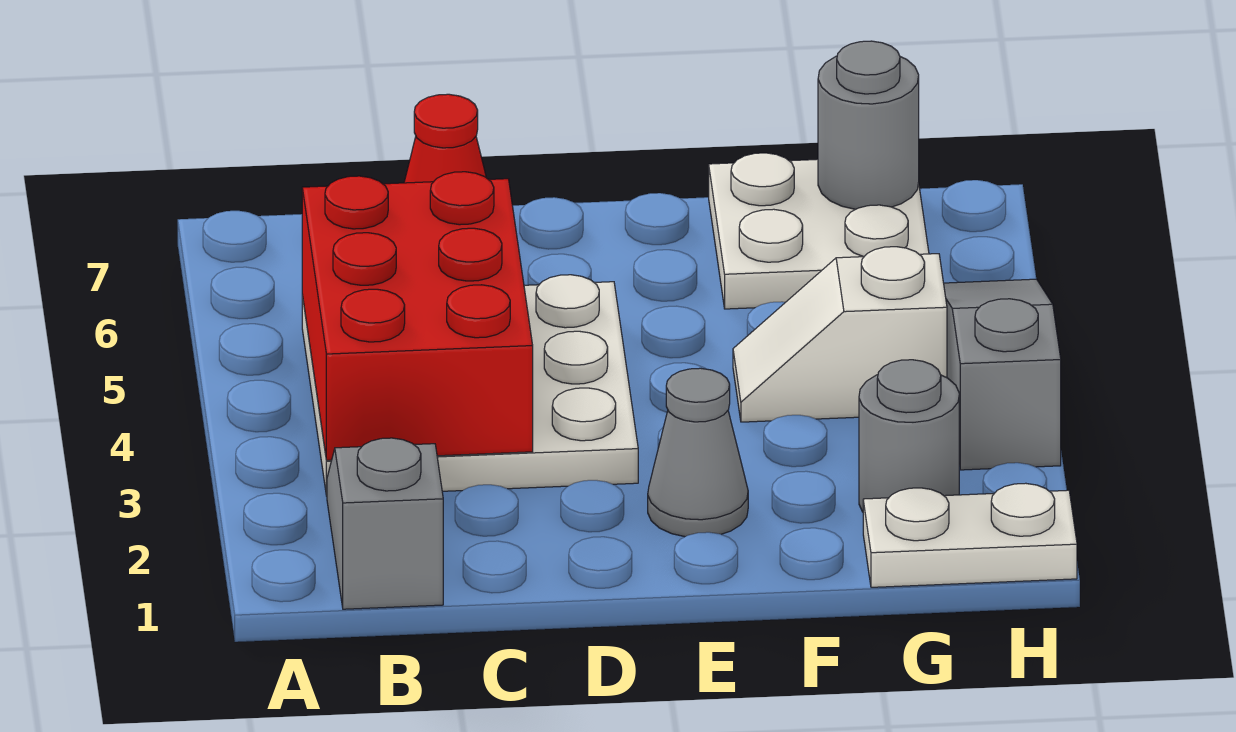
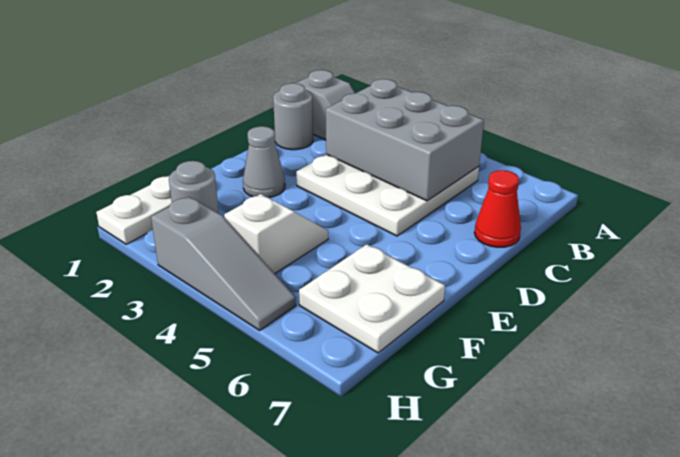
red 2x3 brick [302,172,533,460] -> grey 2x3 brick [326,79,484,201]
grey 1x1 round brick [818,41,919,209] -> grey 1x1 round brick moved to [273,83,313,150]

